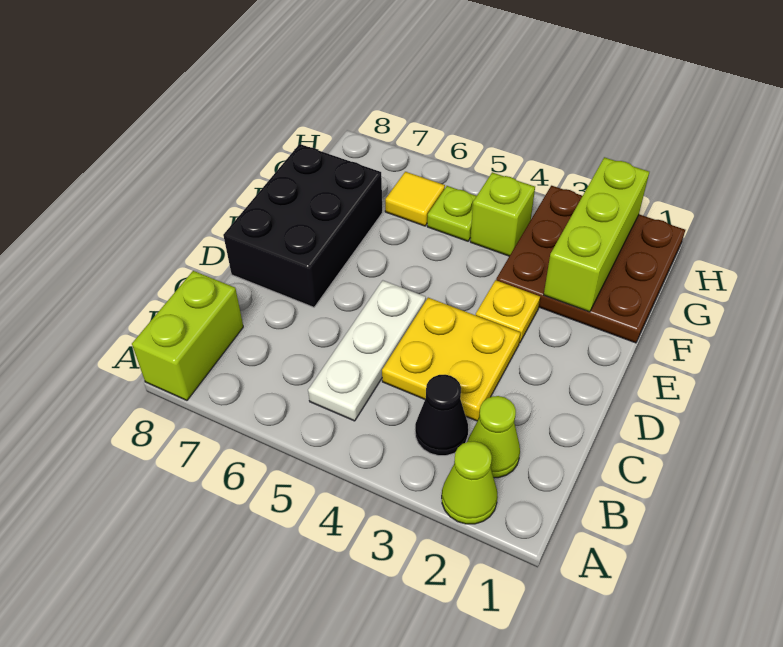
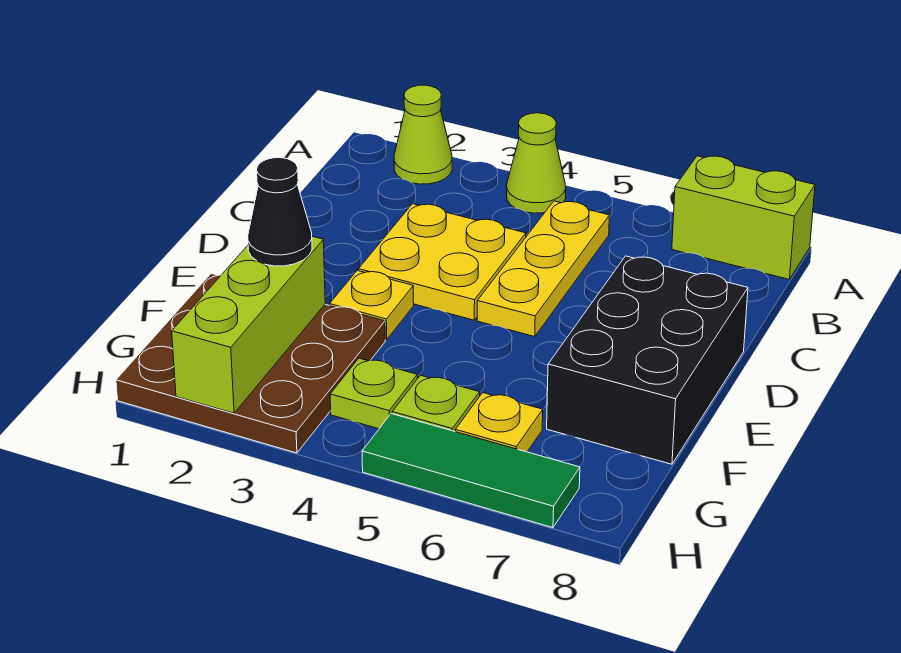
lime 1x2 brick [132,271,243,400] -> lime 1x2 brick turned to [672,156,815,279]
lime 1x1 cone [467,396,520,478] -> lime 1x1 cone moved to [507,113,566,213]
black 1x1 cone [415,375,468,456] -> black 1x1 cone moved to [248,158,312,266]
white 1x3 plate [308,280,426,421] -> yellow 1x3 plate [477,201,609,337]
lime 1x1 brick [470,172,535,256] -> lime 1x1 plate [330,358,417,429]
yellow 1x1 tile [385,172,445,226] -> yellow 1x1 plate [455,393,543,452]
none -> green 1x3 tile [362,414,580,528]

